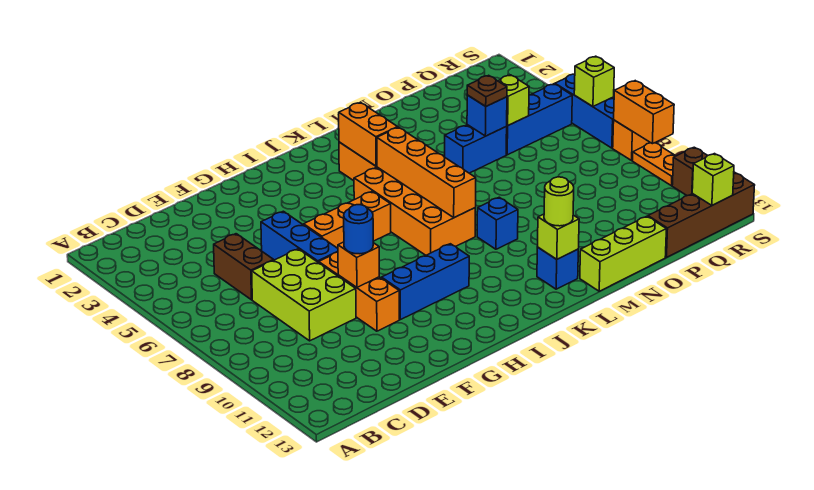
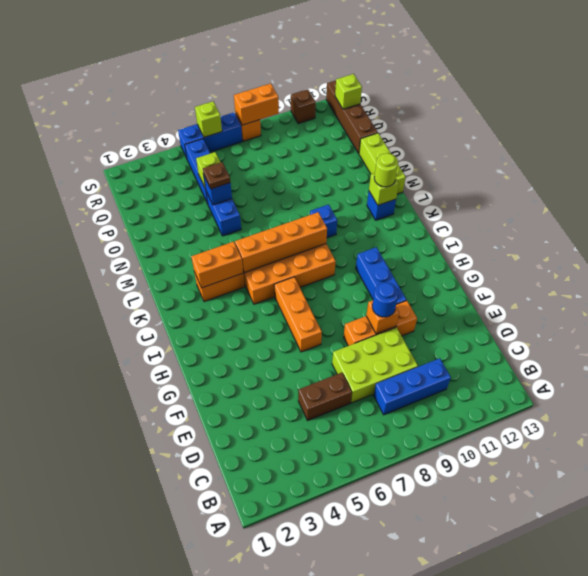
blue 1x3 brick [261,211,338,263] -> blue 1x3 brick moved to [374,358,451,415]
orange 1x2 plate [633,143,676,186] -> none

